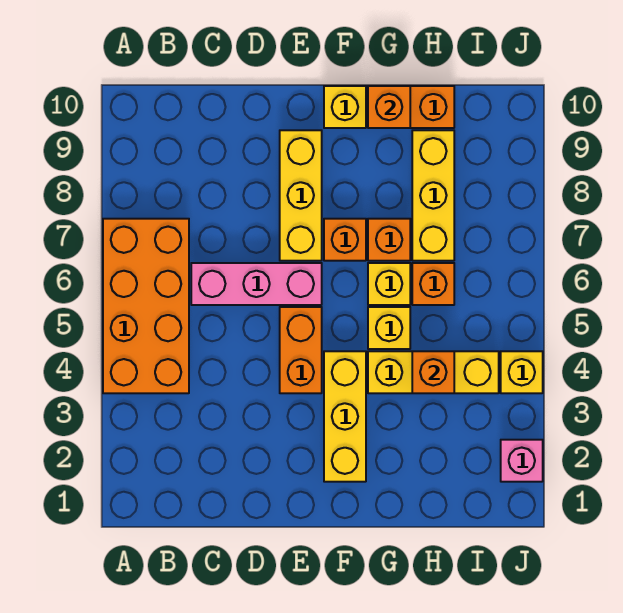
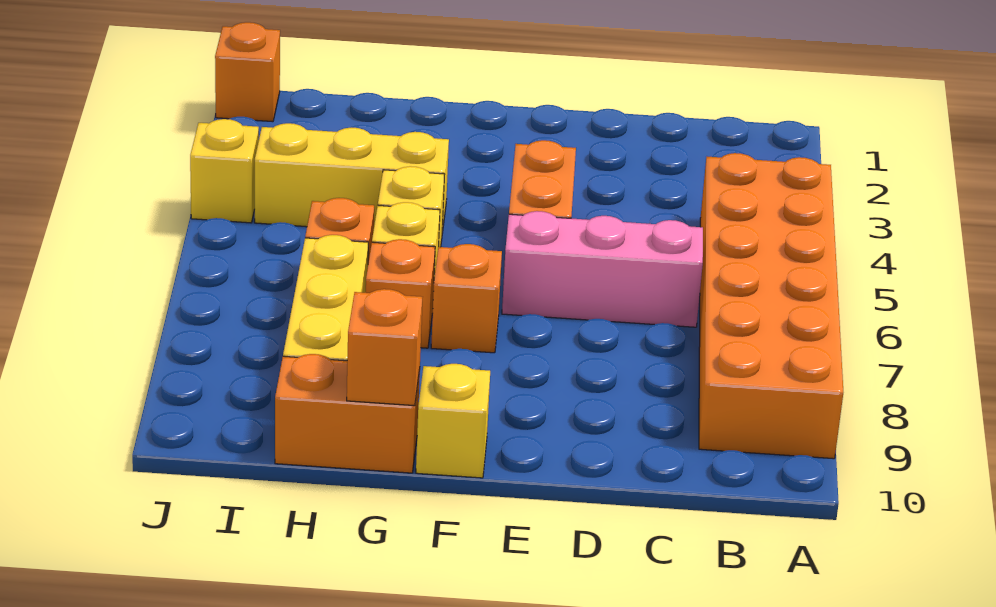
orange 2x4 brick [103,219,189,393] -> orange 2x6 brick [699,153,843,459]
yellow 1x3 brick [280,130,322,261] -> none
yellow 1x3 brick [324,351,366,482] -> none
orange 1x1 brick [412,351,454,393] -> orange 1x1 brick moved to [215,22,280,122]
pink 1x1 brick [501,440,543,482] -> none

